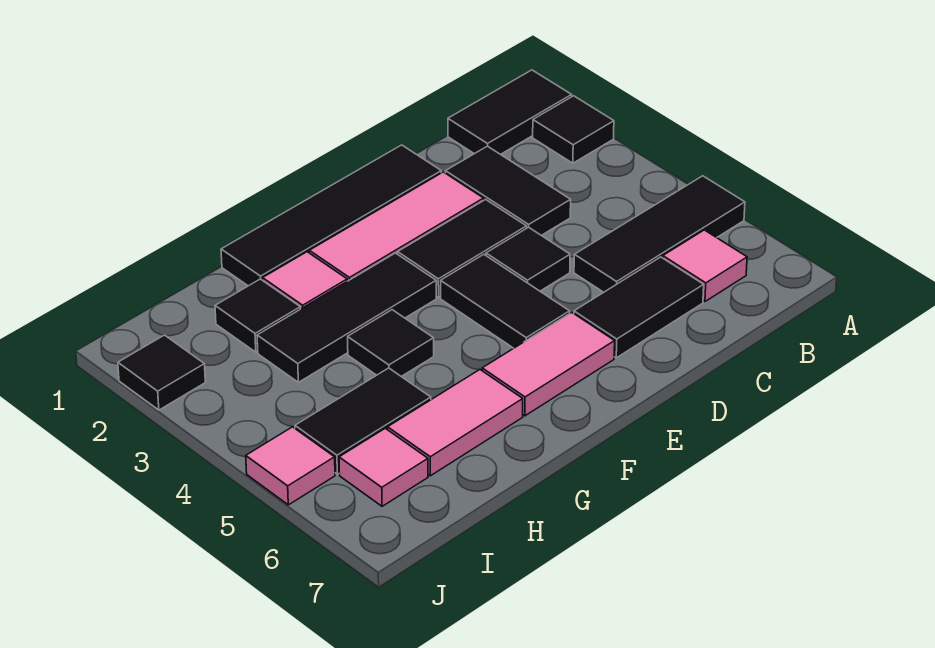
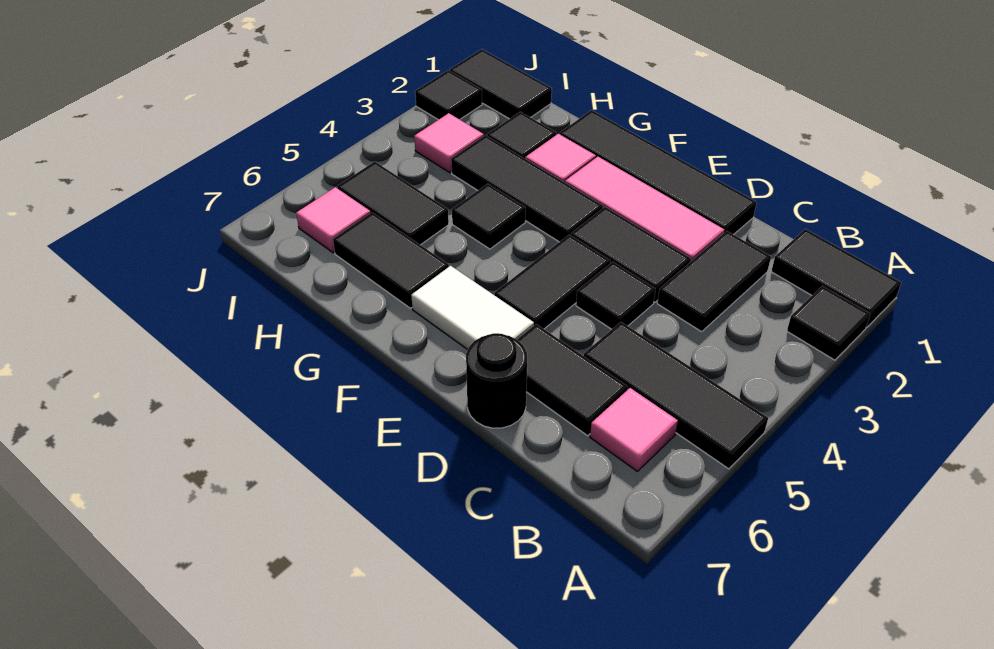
none -> black 1x1 round brick [466,333,527,428]
pink 1x2 tile [482,312,615,416] -> white 1x2 tile [411,266,534,350]
pink 1x2 tile [388,370,523,476] -> black 1x2 tile [333,212,449,308]
none -> black 1x2 tile [450,49,552,119]
pink 1x1 tile [246,427,335,505] -> pink 1x1 tile moved to [414,113,484,173]

